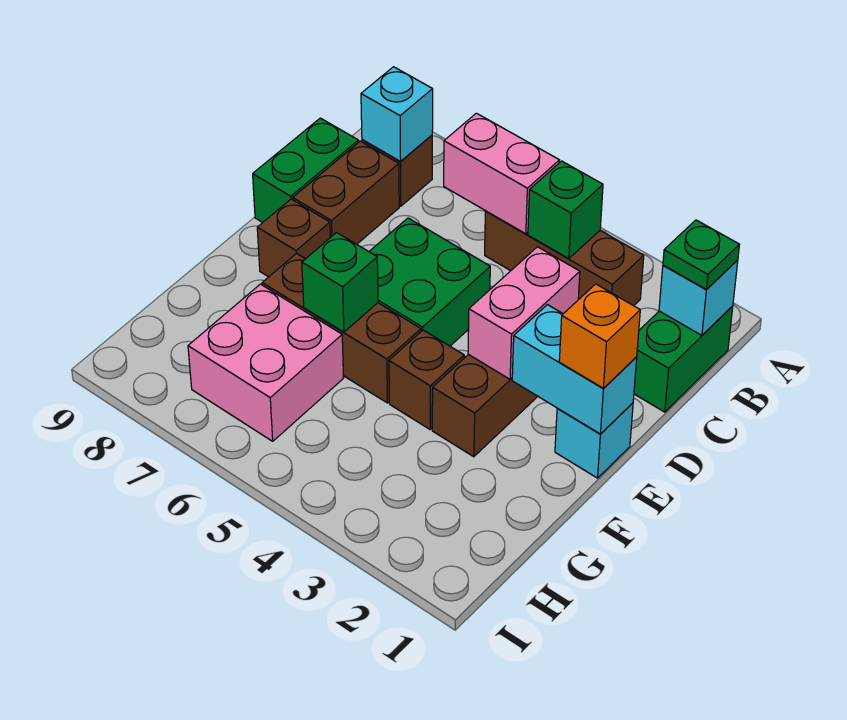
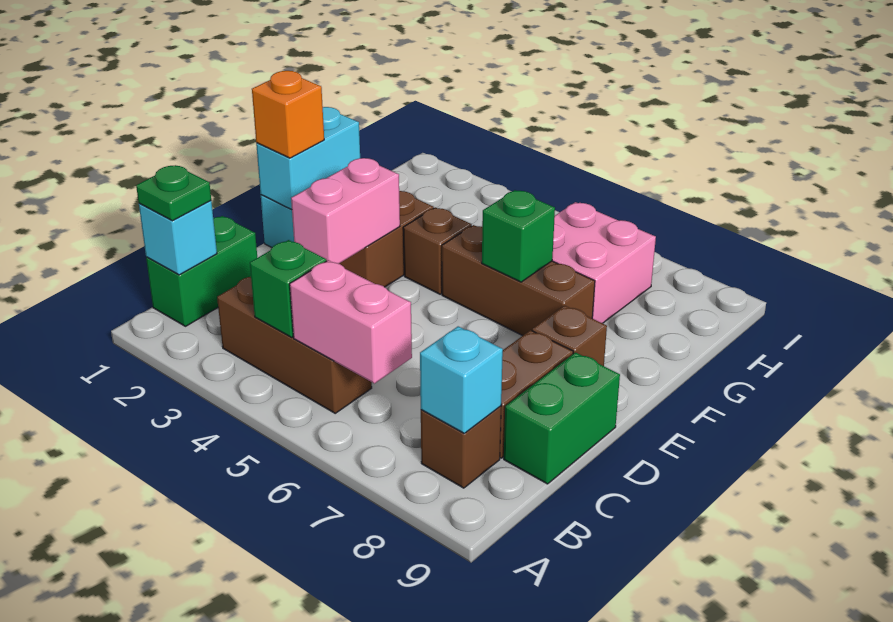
green 2x2 brick [369,218,490,346] -> none
cyan 1x2 brick [512,305,637,434] -> cyan 1x2 brick turned to [256,107,360,210]

